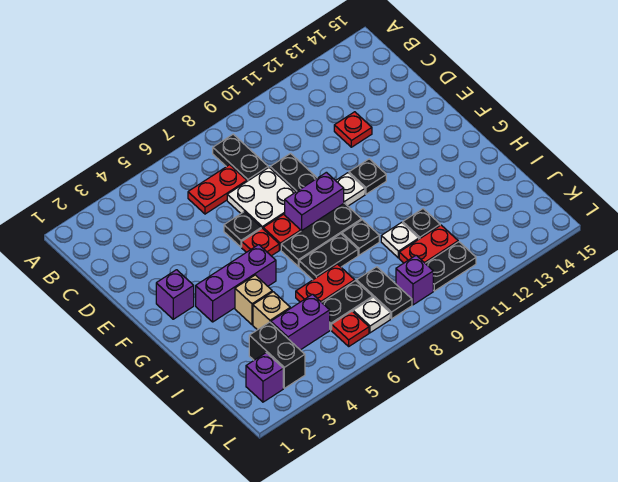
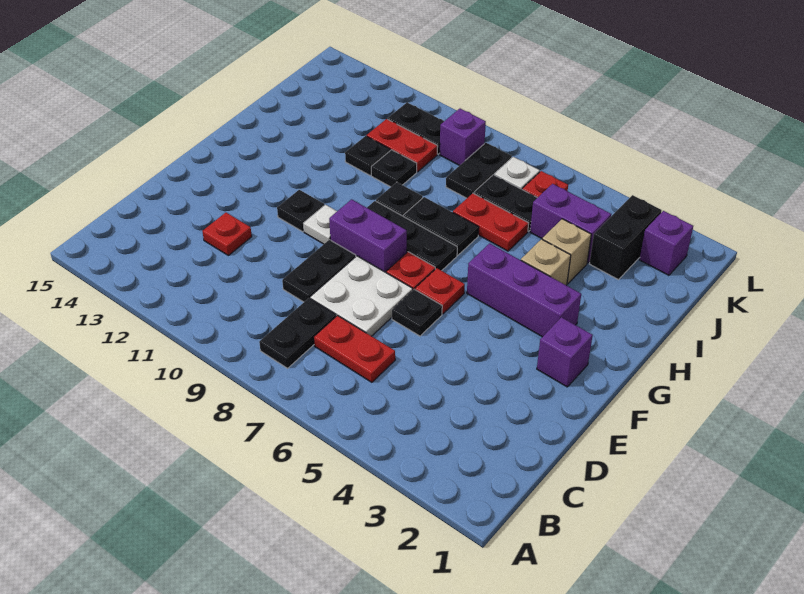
white 1x1 plate [381,222,419,258] -> black 1x1 plate [371,150,417,187]

